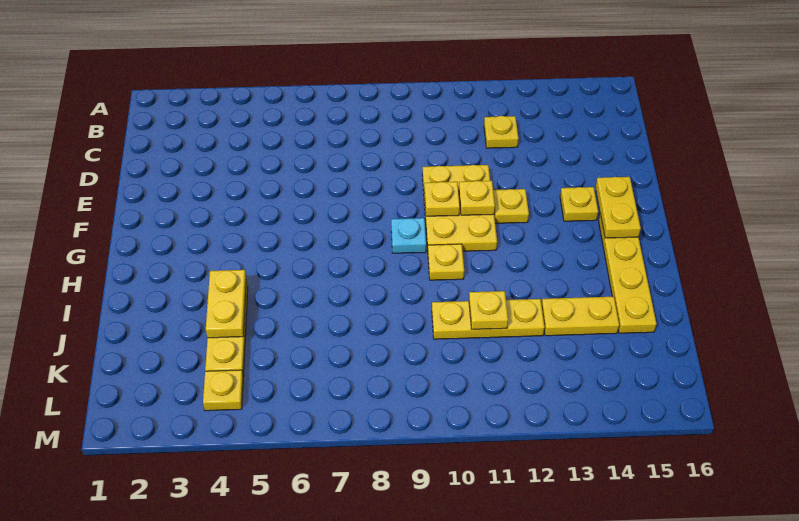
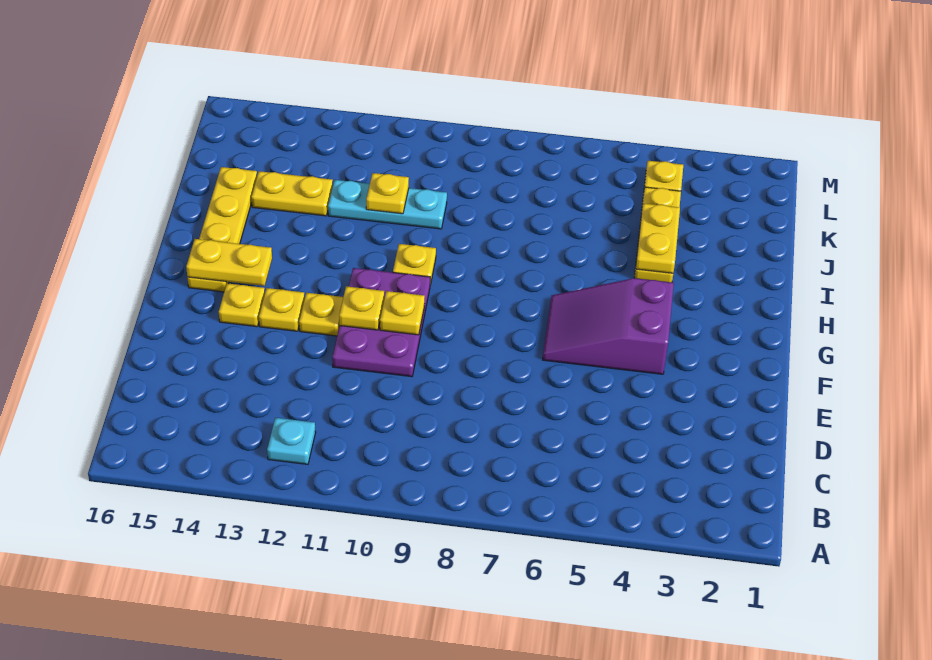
yellow 1x1 plate [484,116,519,148] -> yellow 1x1 plate moved to [259,288,305,331]
yellow 2x3 plate [422,165,497,251] -> purple 2x3 plate [332,268,430,377]
none -> purple 2x3 slope [543,278,674,374]
yellow 1x2 plate [596,177,641,238] -> yellow 1x2 plate turned to [186,239,272,286]
cyan 1x1 plate [391,218,426,253] -> cyan 1x1 plate moved to [267,418,316,464]
yellow 1x3 plate [432,299,545,339] -> cyan 1x3 plate [328,180,447,229]

